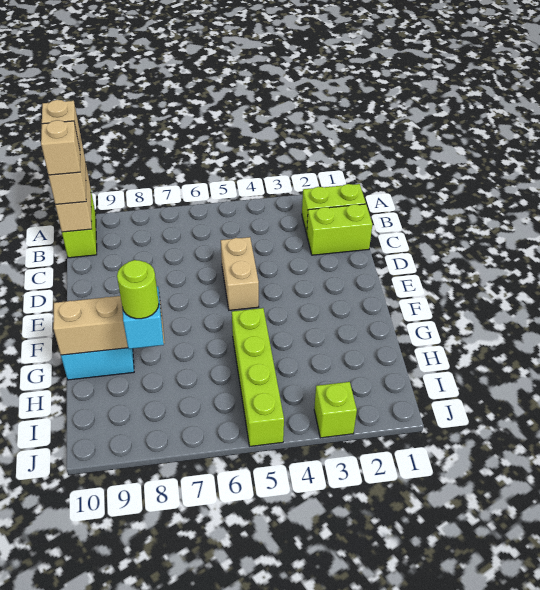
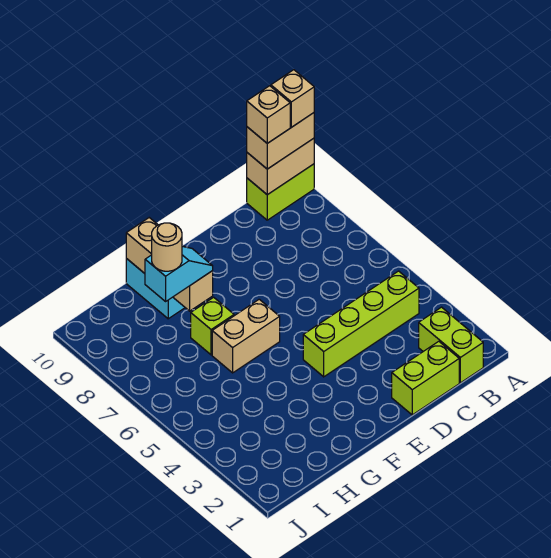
lime 1x2 brick [307,204,372,255] -> lime 1x2 brick turned to [392,341,459,415]
tan 1x2 brick [221,237,259,310] -> tan 1x2 brick moved to [212,299,280,373]
lime 1x4 brick [232,308,284,446] -> lime 1x4 brick moved to [303,271,419,377]
lime 1x1 round brick [117,260,159,319] -> tan 1x1 round brick [152,223,182,271]
lime 1x1 brick [314,382,357,438] -> lime 1x1 brick moved to [191,297,234,355]

